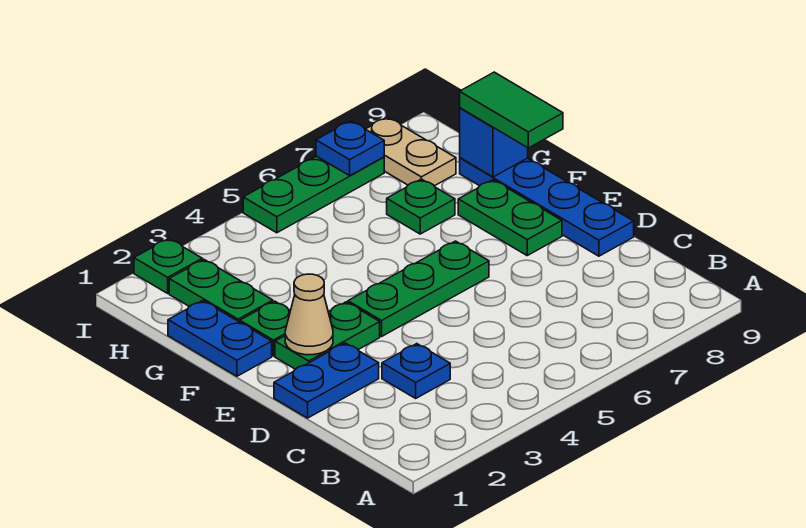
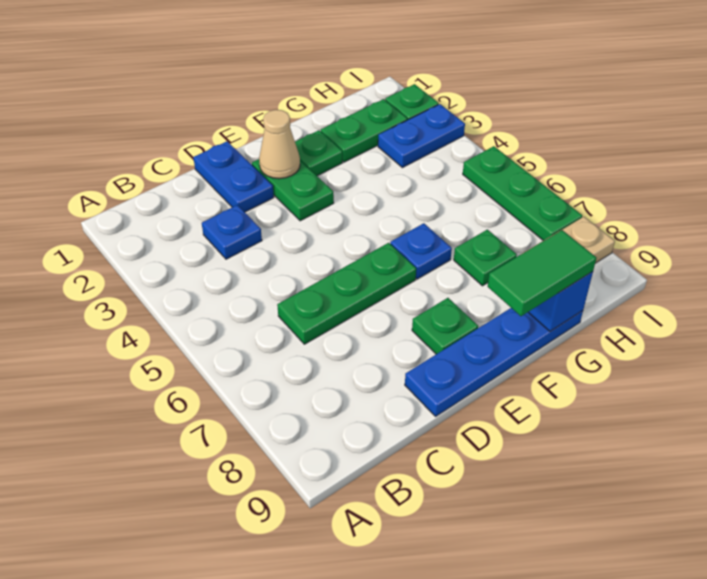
green 1x3 plate [348,241,489,336] -> green 1x3 plate turned to [277,243,416,344]
green 1x2 plate [458,180,562,255] -> green 1x1 plate [412,298,478,354]
blue 1x2 plate [168,301,272,376] -> blue 1x2 plate moved to [378,104,465,168]
blue 1x1 plate [316,121,384,176] -> blue 1x1 plate moved to [390,223,452,279]

